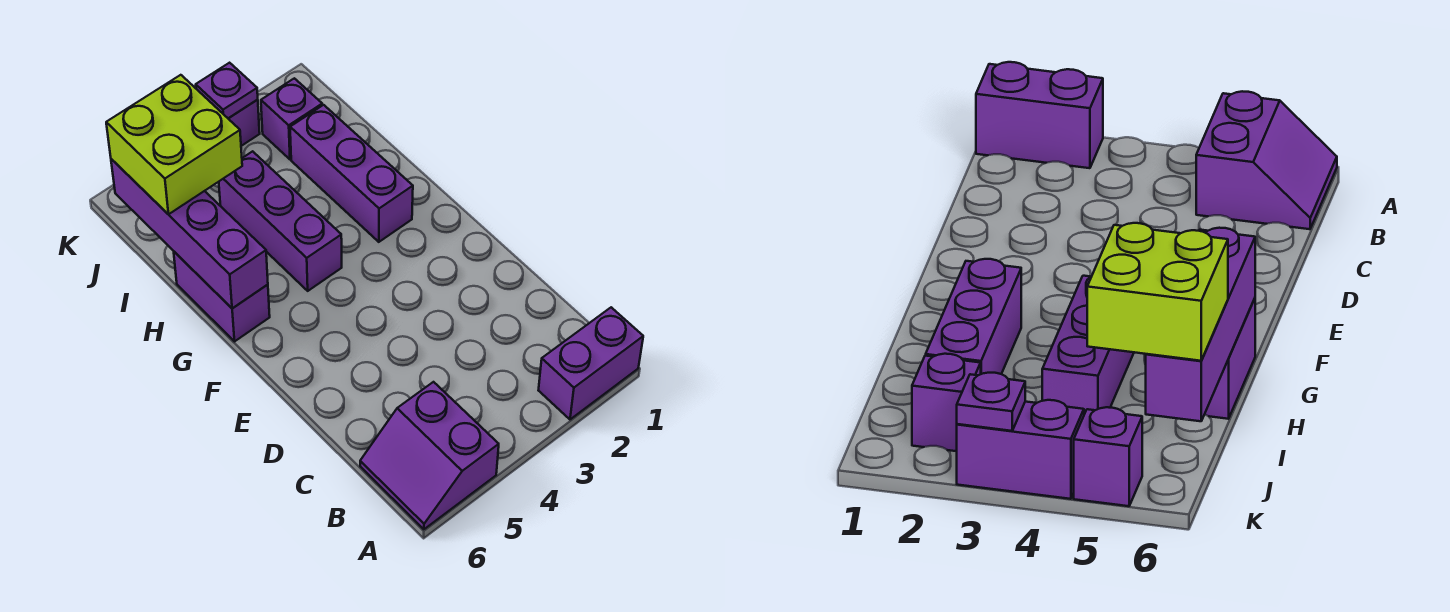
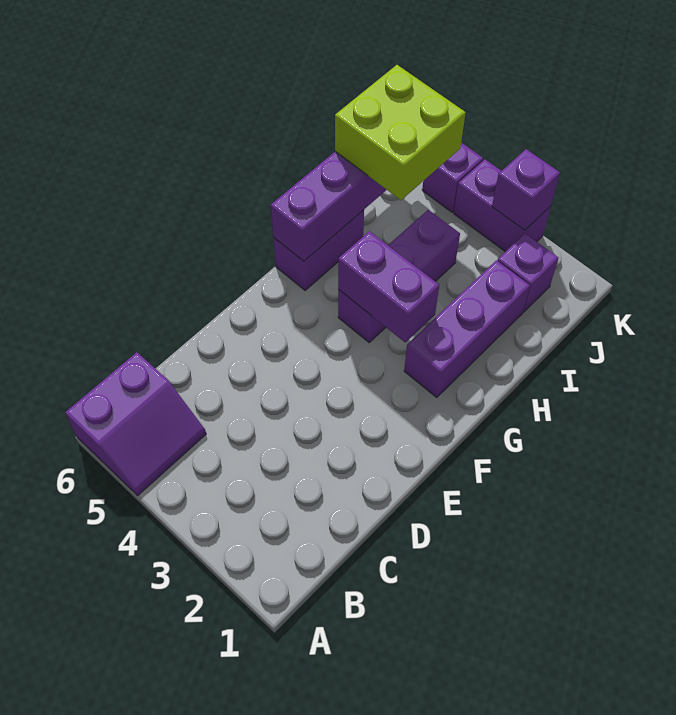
purple 1x2 brick [538,307,643,419] -> purple 1x2 brick moved to [338,231,439,342]
purple 2x2 slope [360,382,499,529] -> purple 2x2 slope turned to [65,352,206,495]
purple 1x1 plate [196,63,258,118] -> purple 1x1 brick [492,149,560,230]

